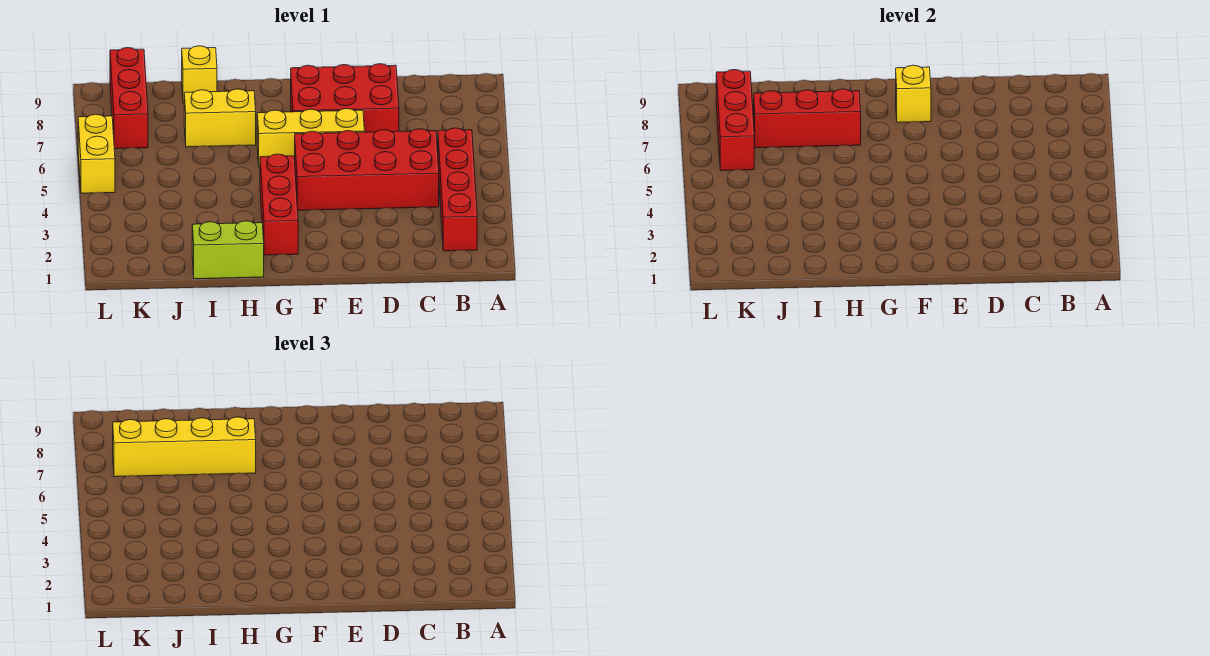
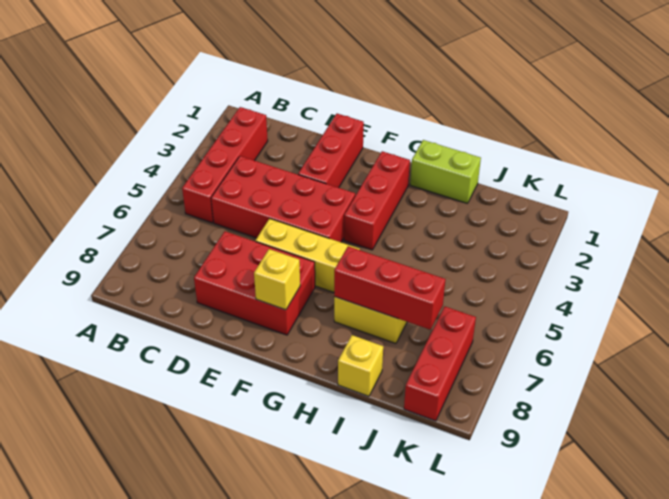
yellow 1x4 brick [113,417,256,477] -> none
red 1x3 brick [716,70,754,171] -> red 1x3 brick moved to [298,114,364,188]
yellow 1x2 brick [78,114,115,193] -> none

